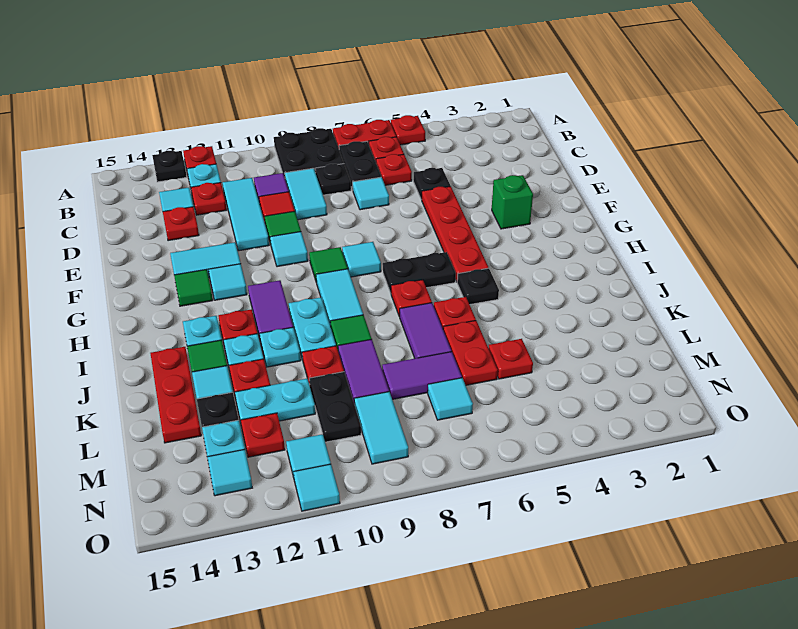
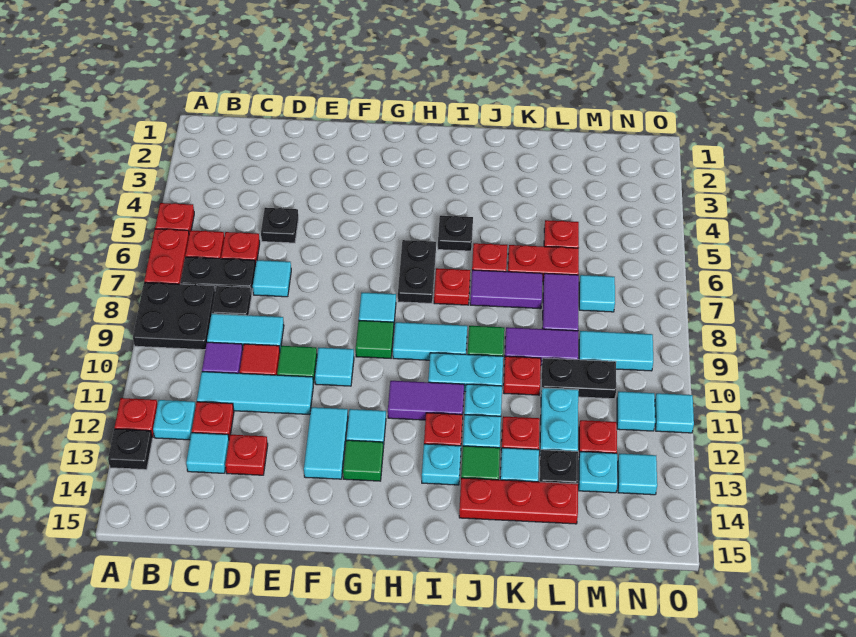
red 1x4 plate [421,186,488,282] -> none
green 1x1 brick [492,175,533,229] -> none

